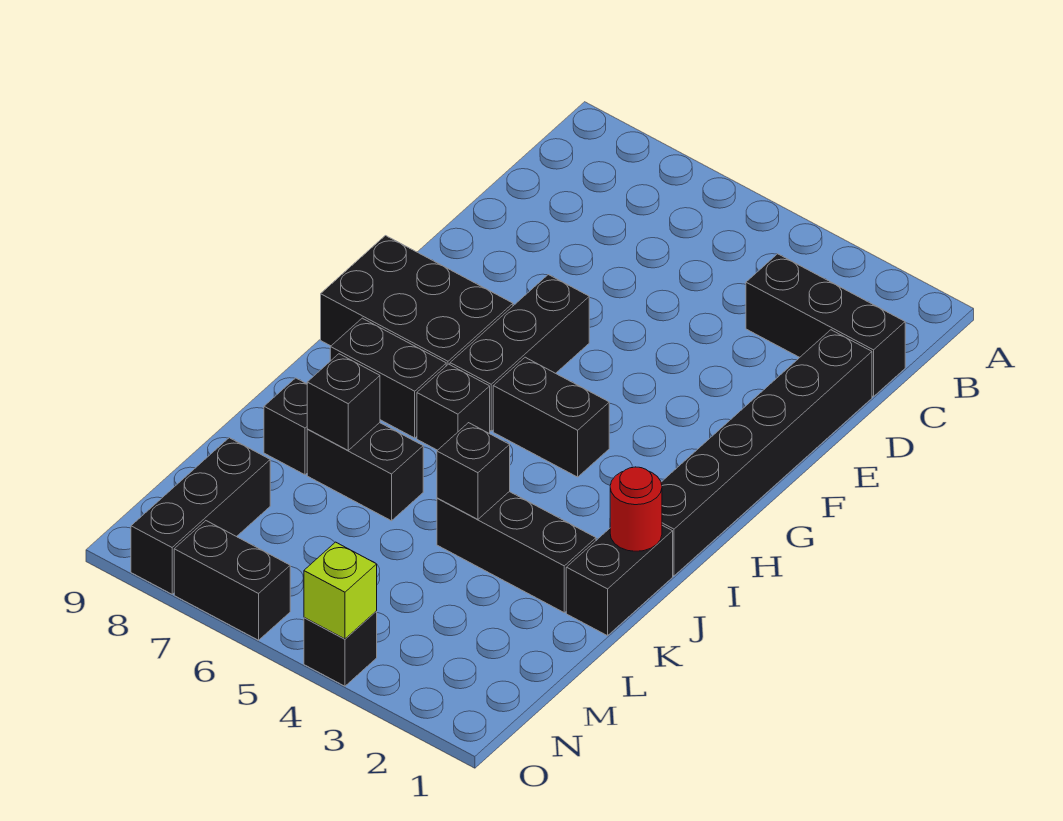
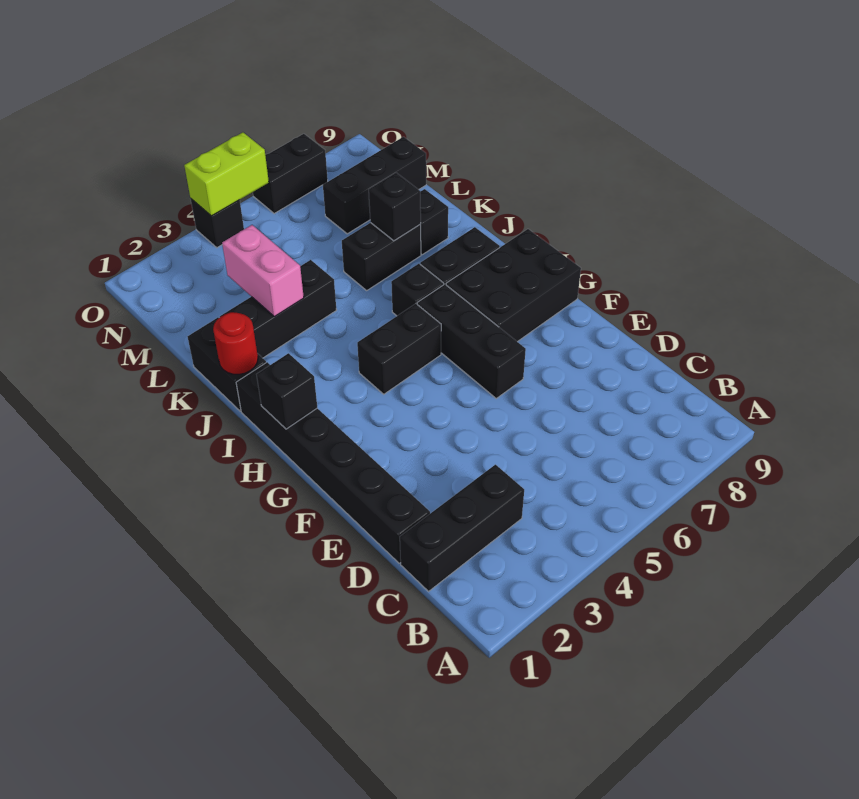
none -> pink 1x2 brick [222,225,304,317]
black 1x1 brick [437,423,510,519] -> black 1x1 brick moved to [257,353,317,429]
black 1x3 brick [131,438,270,594] -> black 1x3 brick turned to [323,137,426,234]
lime 1x1 brick [304,542,377,639] -> lime 1x2 brick [184,132,269,216]

